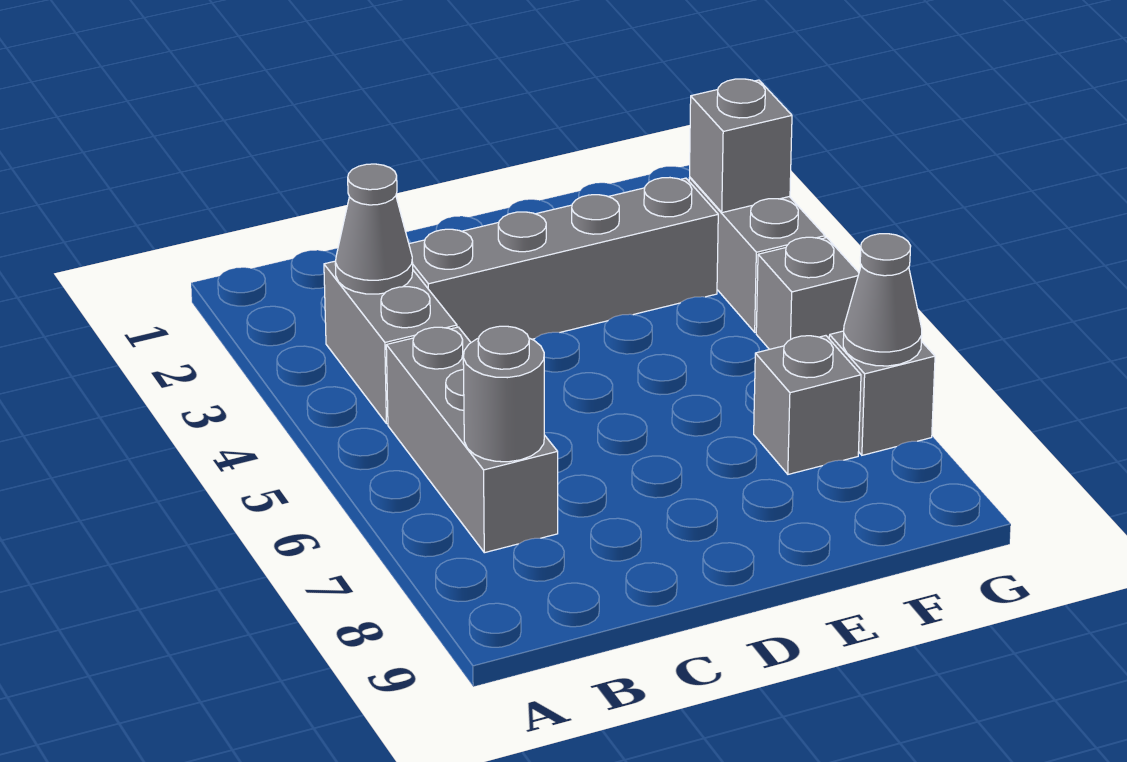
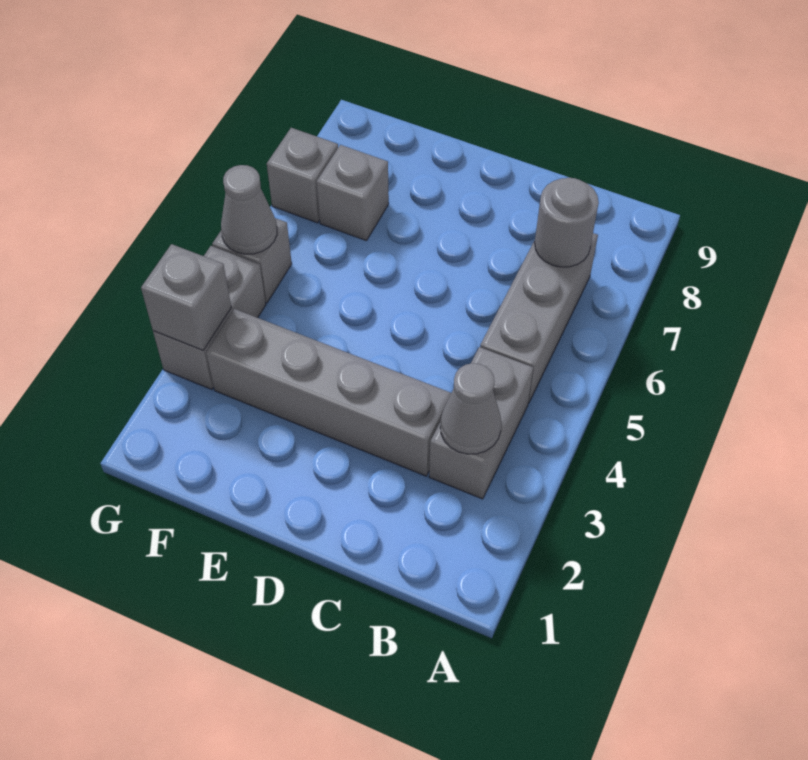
grey 1x1 cone [843,234,922,366] -> grey 1x1 cone moved to [221,165,277,254]

